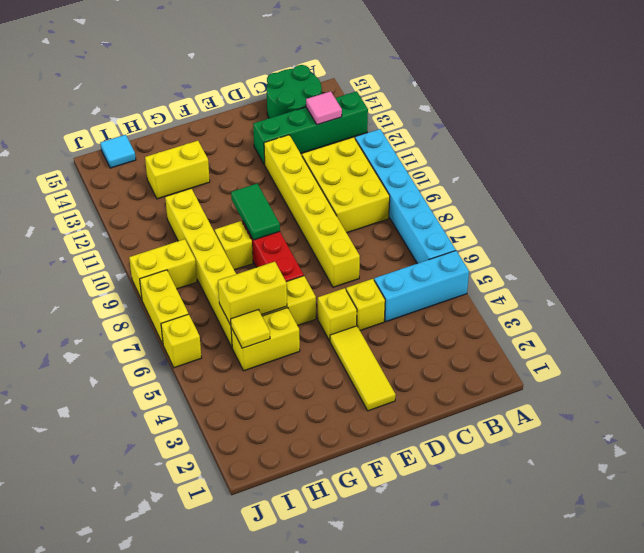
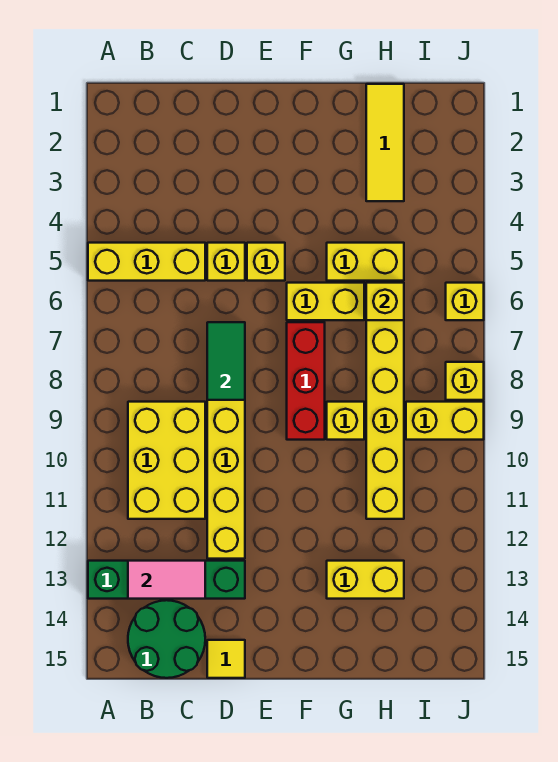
cyan 1x3 brick [374,251,469,322] -> yellow 1x3 brick [88,243,205,281]
cyan 1x6 brick [355,129,456,264] -> none
pink 1x1 tile [306,91,342,125] -> pink 1x2 tile [128,561,205,599]
yellow 1x3 tile [330,326,396,411] -> yellow 1x3 tile moved to [366,84,404,201]
green 1x2 tile [231,184,280,240] -> green 1x2 tile moved to [207,322,245,400]
yellow 1x2 brick [218,262,287,325] -> yellow 1x1 brick [366,283,404,320]
yellow 1x1 tile [231,310,270,348] -> yellow 1x1 tile moved to [207,640,245,678]
cyan 1x1 tile [100,135,136,168] -> none
yellow 1x2 brick [140,270,188,344] -> yellow 1x1 brick [446,362,484,400]

